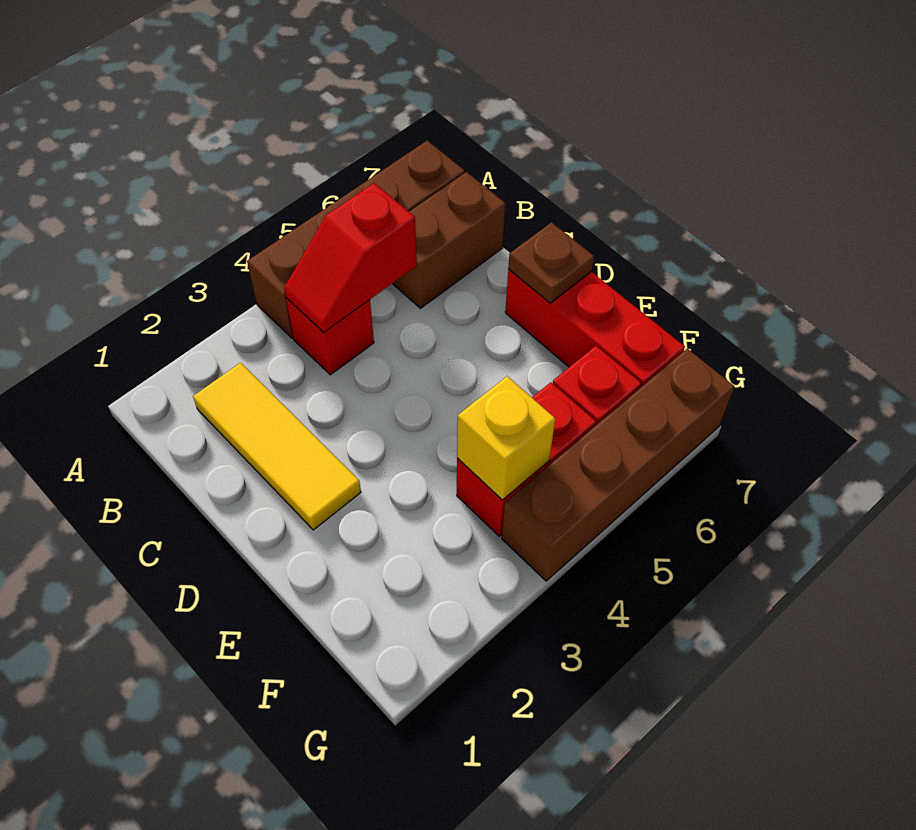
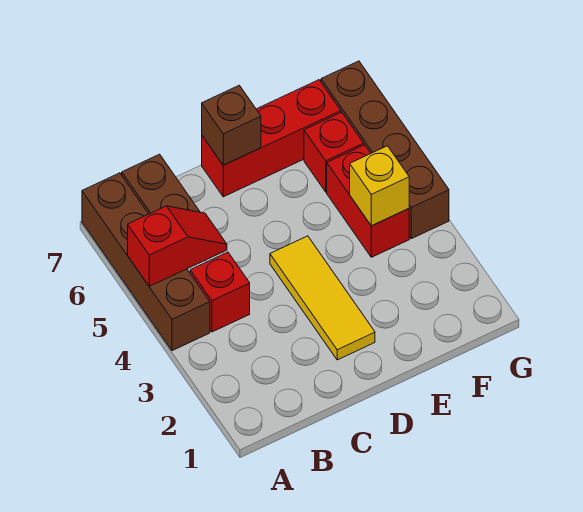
yellow 1x3 tile [193,363,361,530] -> yellow 1x3 tile turned to [270,236,375,360]
red 1x2 slope [284,183,417,332] -> red 1x2 slope turned to [128,206,227,286]
brown 1x1 plate [508,222,594,303] -> brown 1x1 brick [202,85,261,165]

